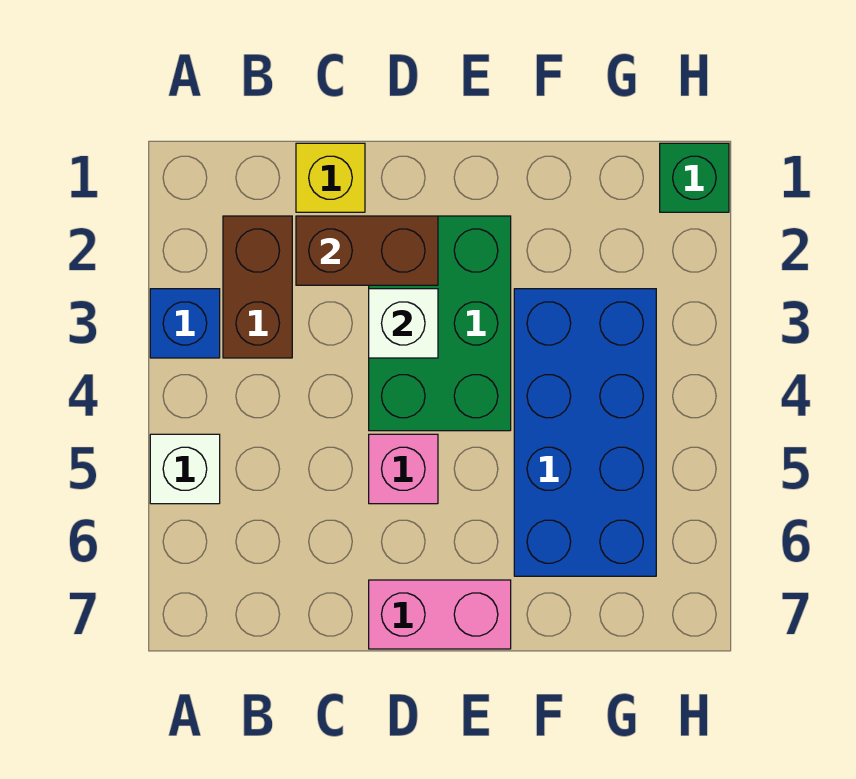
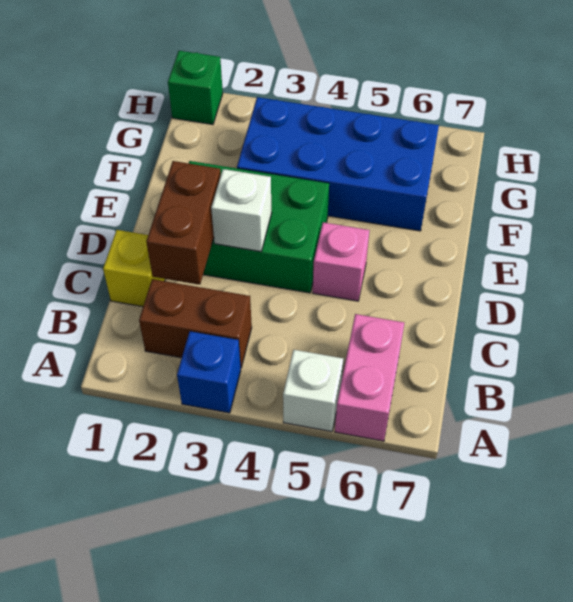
pink 1x2 brick [369,580,511,649] -> pink 1x2 brick moved to [335,314,404,441]

